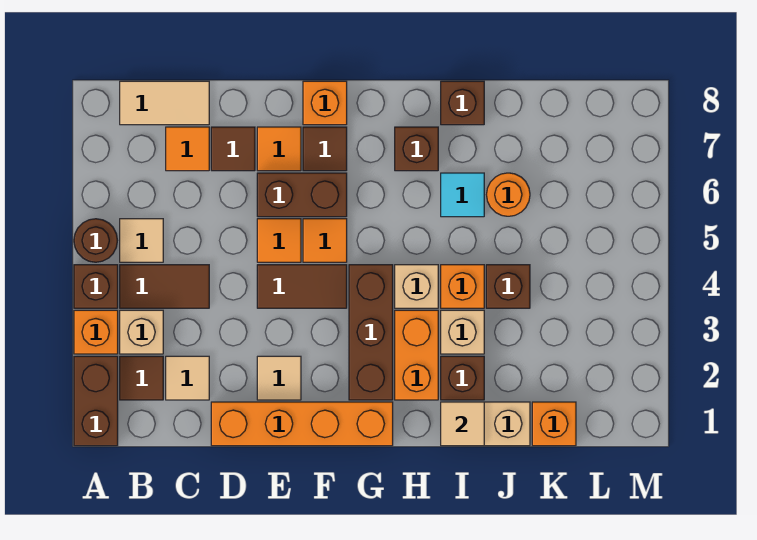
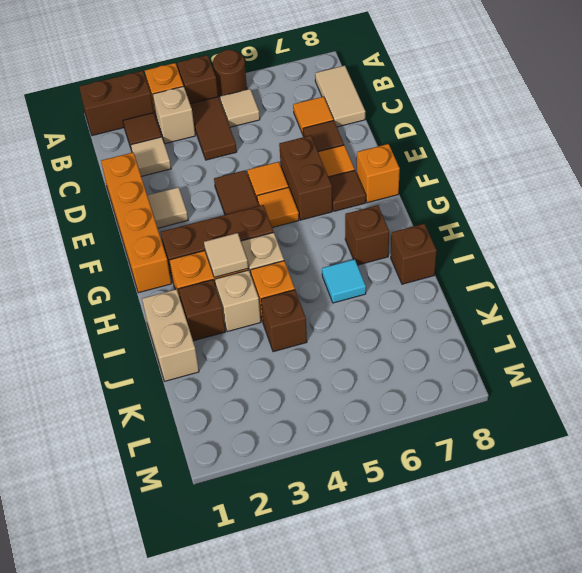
tan 1x1 tile [441,402,484,446] -> tan 1x1 tile moved to [204,233,248,277]
orange 1x1 round brick [486,173,530,216] -> none
orange 1x1 brick [532,402,576,446] -> none

